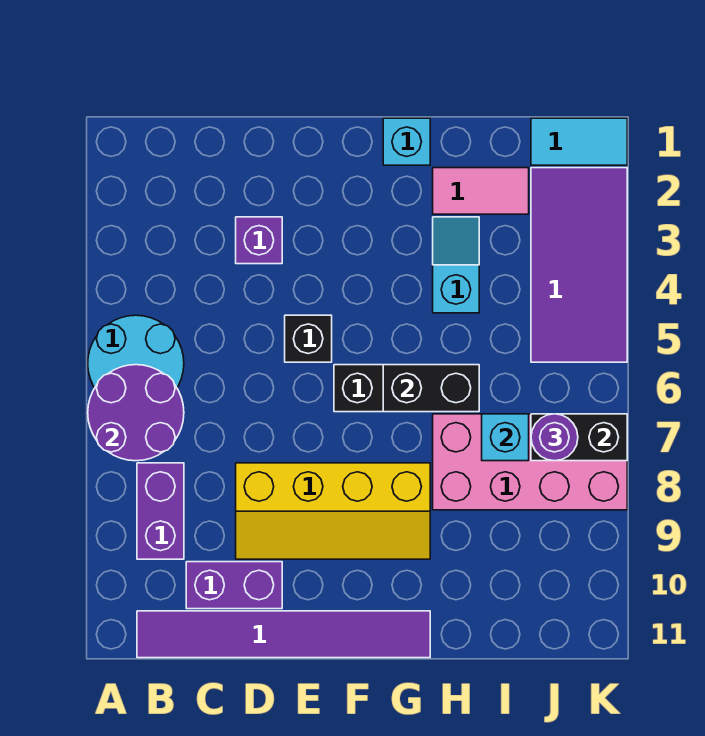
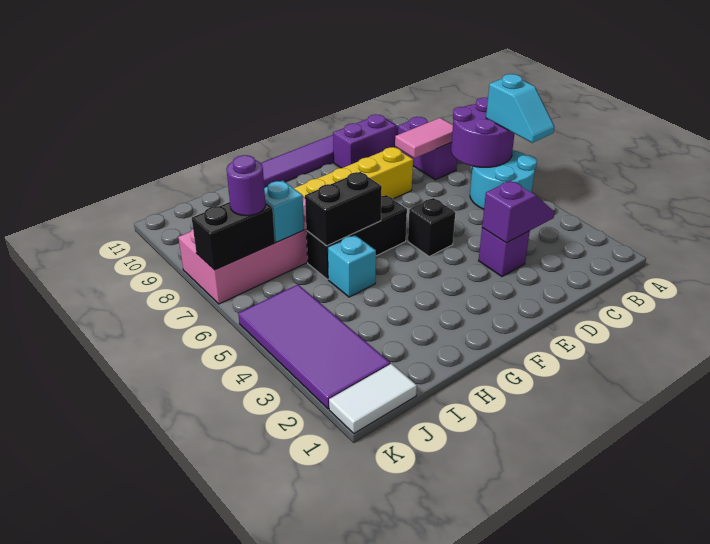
none -> purple 1x2 slope [482,181,555,243]
cyan 1x1 brick [383,118,430,165] -> cyan 1x1 brick moved to [328,235,376,297]
pink 1x2 tile [433,168,529,214] -> pink 1x2 tile moved to [395,118,453,158]
cyan 1x2 slope [433,217,479,313] -> cyan 1x2 slope moved to [486,74,554,143]
cyan 1x2 tile [531,118,627,165] -> white 1x2 tile [329,364,417,433]

